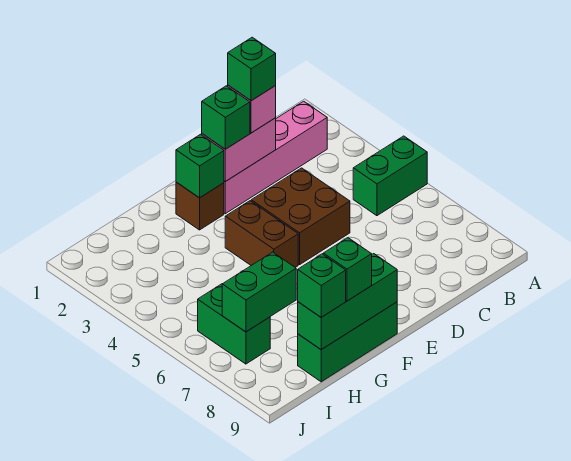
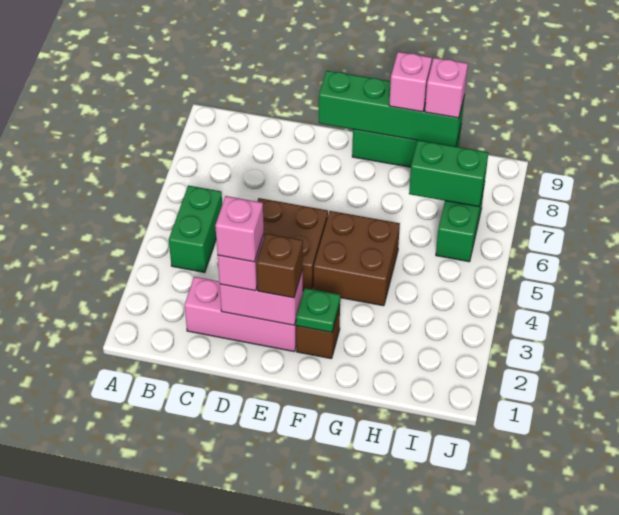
green 1x2 brick [353,136,427,216] -> green 1x2 brick turned to [169,185,222,273]
pink 1x4 brick [224,101,327,214] -> pink 1x3 brick [185,277,296,352]
green 1x1 brick [228,37,276,101] -> pink 1x1 brick [215,196,264,262]
green 1x1 brick [202,86,250,149] -> brown 1x1 brick [257,233,303,298]
green 1x1 brick [176,134,224,198] -> green 1x1 plate [296,288,340,332]
brown 1x2 brick [225,201,298,267] -> brown 2x2 brick [314,211,400,306]
green 1x3 brick [298,254,397,350] -> green 1x4 brick [319,71,465,147]
green 1x1 brick [323,238,372,301] -> pink 1x1 brick [389,52,432,112]
green 1x1 brick [298,254,346,317] -> pink 1x1 brick [425,58,468,118]

